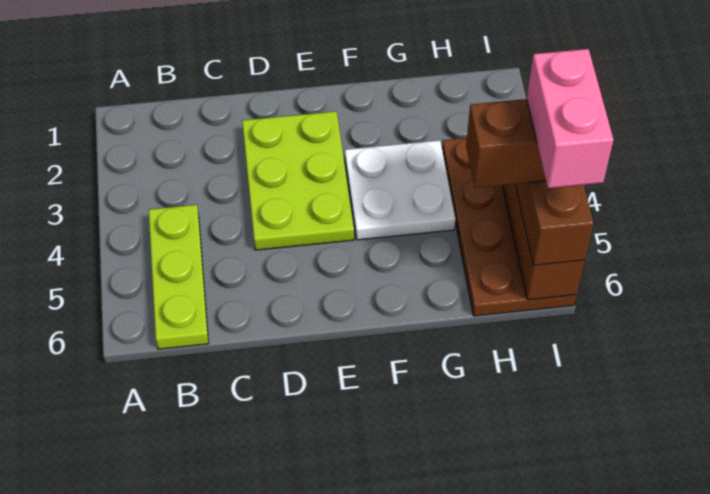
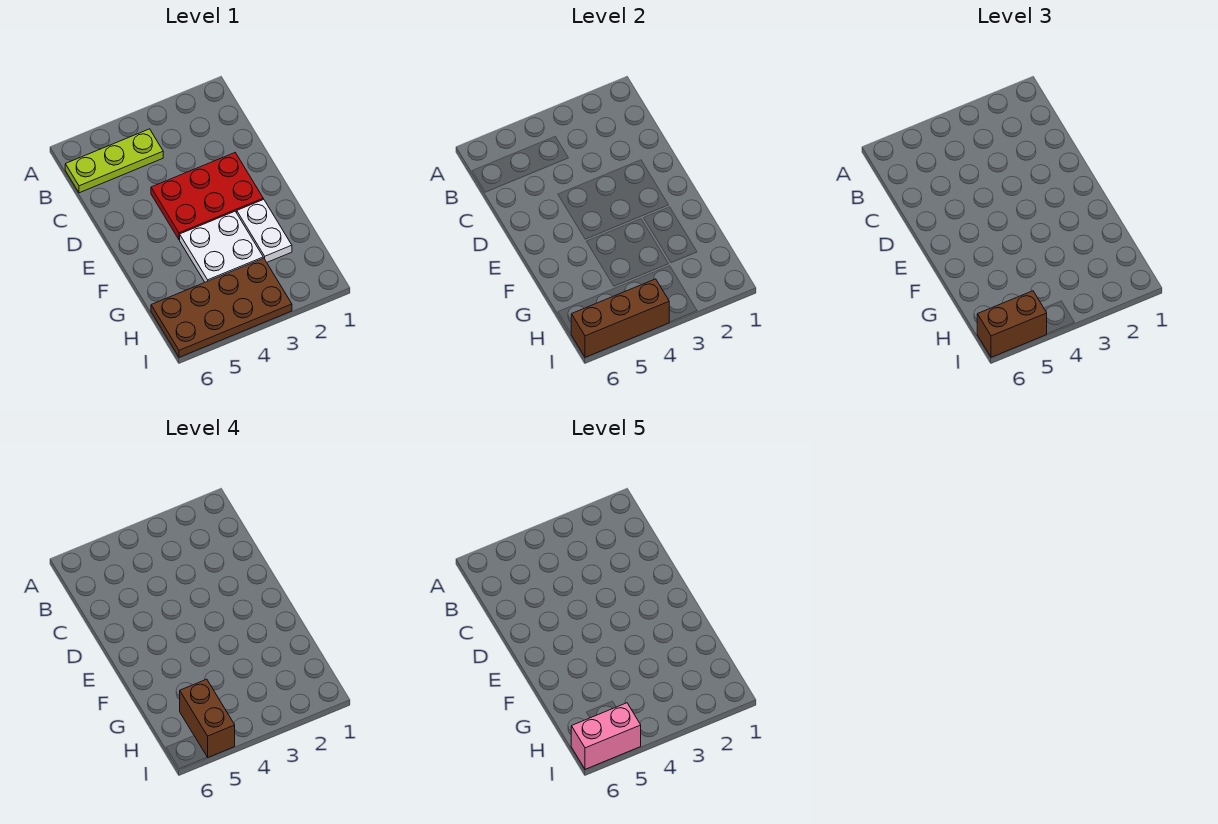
lime 2x3 plate [242,111,354,250] -> red 2x3 plate [151,153,263,240]
none -> white 1x2 plate [237,199,292,262]

